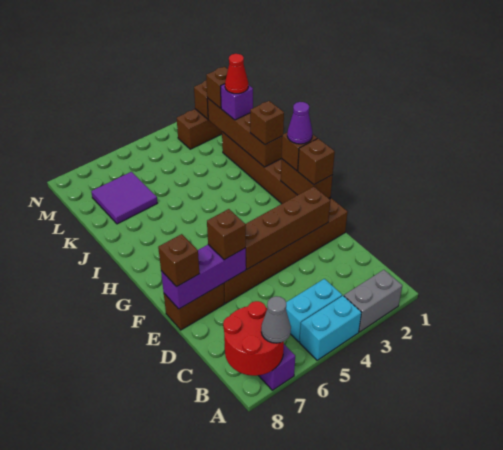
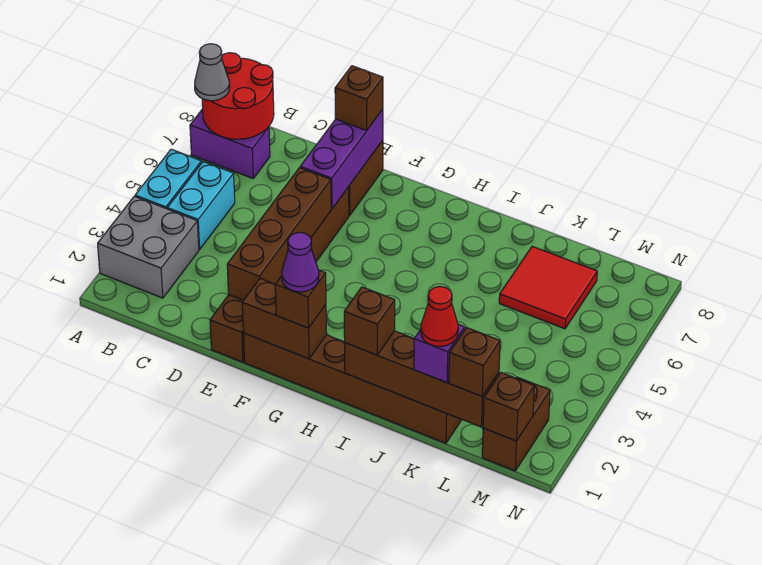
grey 1x2 brick [344,270,402,332] -> grey 2x2 brick [98,196,199,298]
brown 1x1 brick [207,209,246,260] -> none
brown 1x1 brick [298,138,335,185] -> none
purple 2x2 tile [91,172,157,224] -> red 2x2 tile [499,246,597,329]

